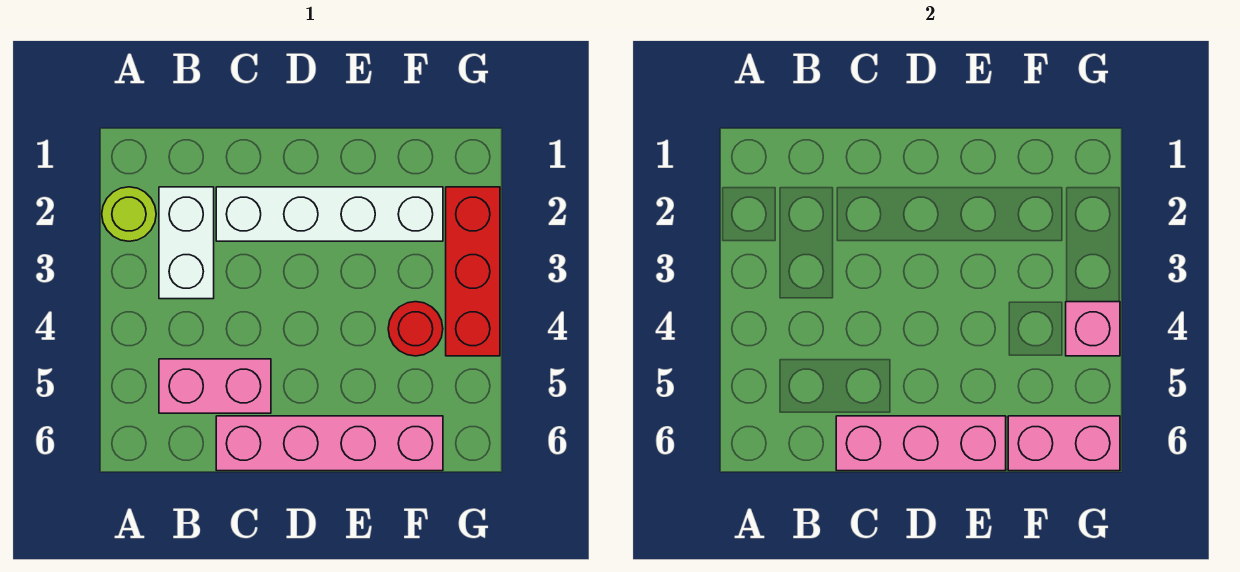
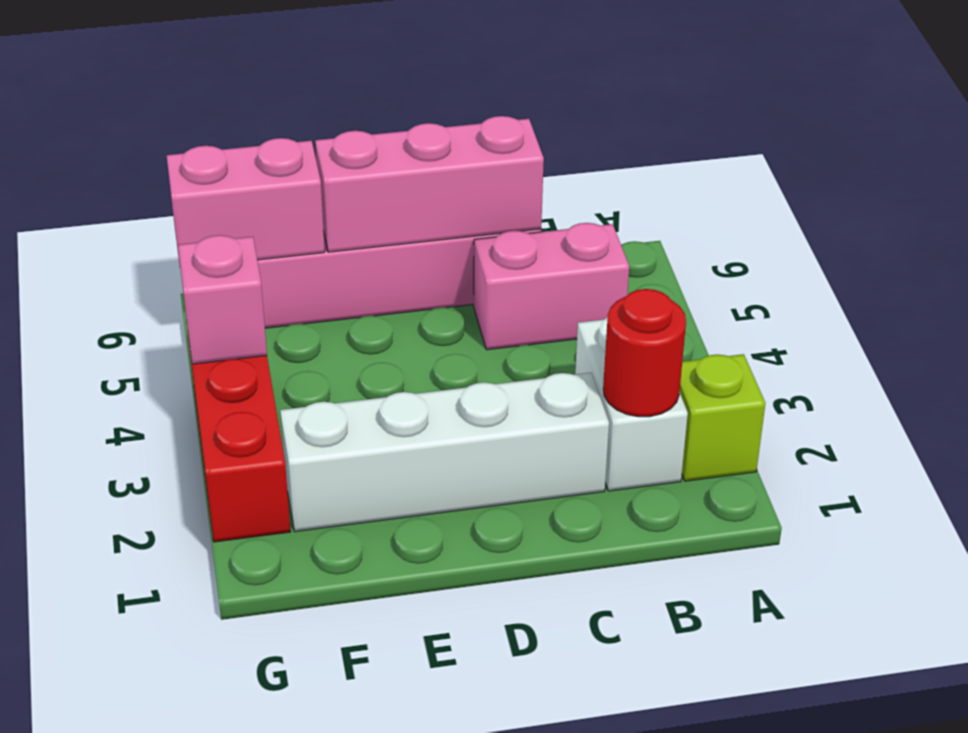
lime 1x1 round brick [102,187,156,241] -> lime 1x1 brick [680,354,765,481]
red 1x1 round brick [388,302,443,356] -> red 1x1 round brick moved to [603,289,686,417]

